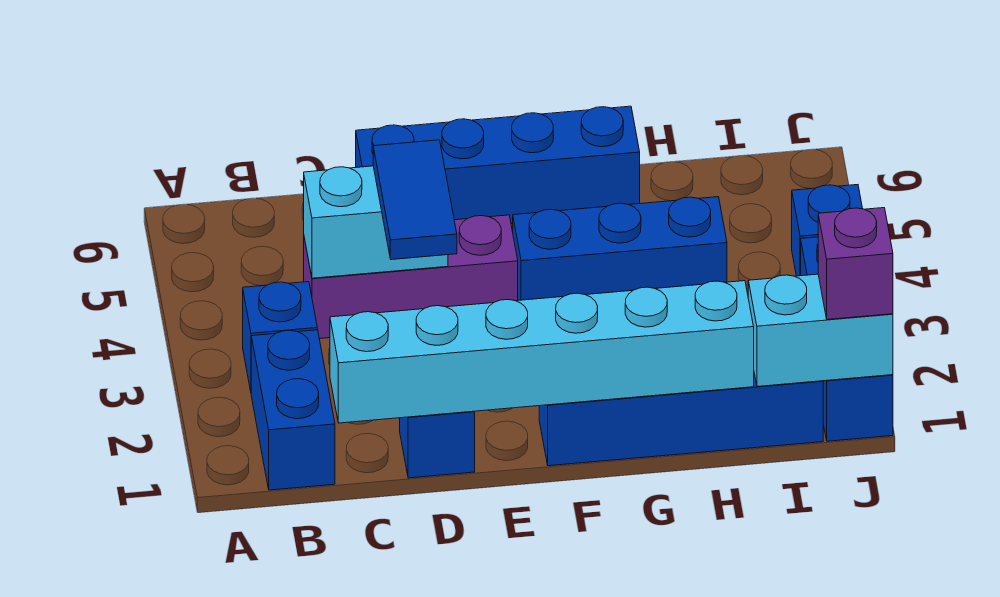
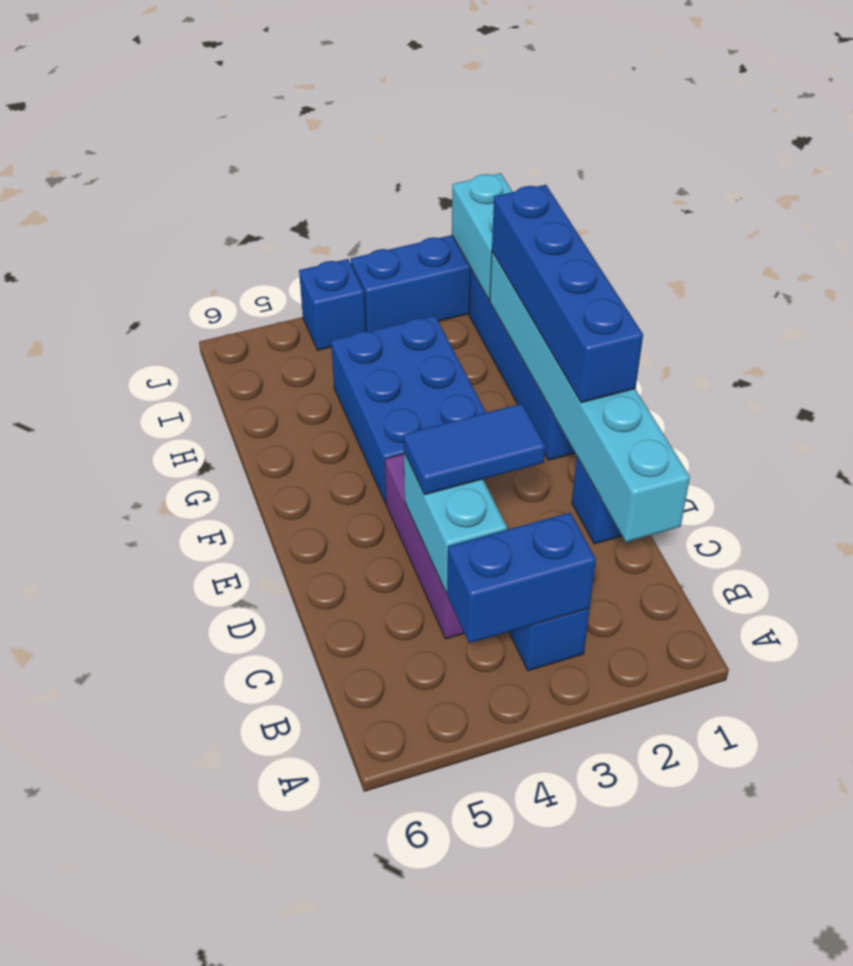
blue 1x2 brick [251,330,335,490] -> blue 1x2 brick moved to [447,513,596,643]
blue 1x4 brick [356,106,640,224] -> blue 1x4 brick moved to [492,185,643,403]
blue 1x3 brick [513,197,727,300] -> blue 2x3 brick [331,316,486,504]
purple 1x1 brick [818,208,893,320] -> none

